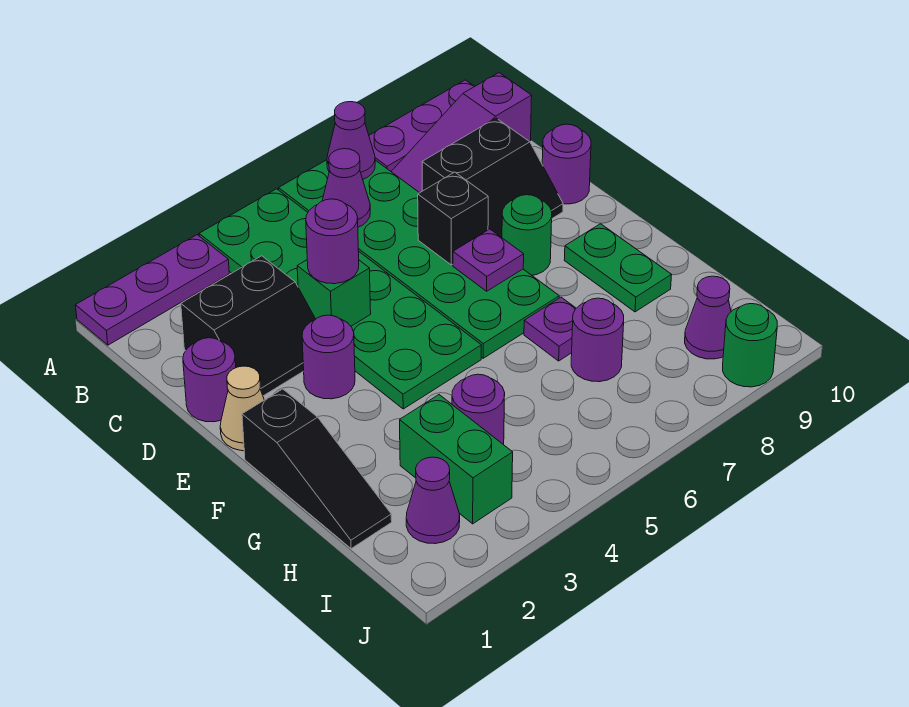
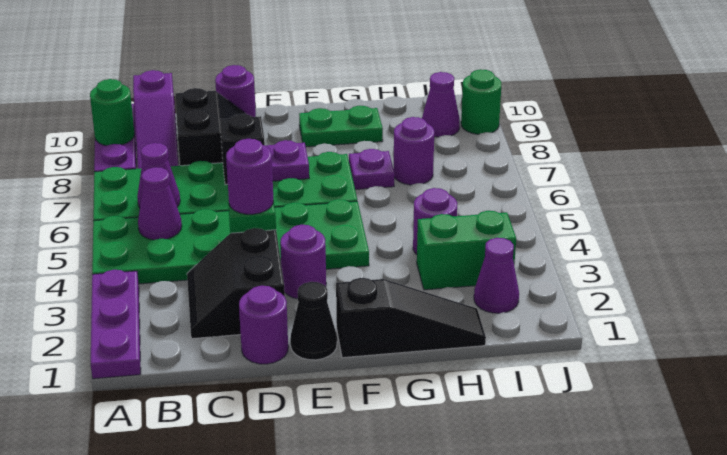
purple 1x1 cone [327,102,375,179] -> purple 1x1 cone moved to [138,167,182,240]
black 2x2 slope [181,256,315,396] -> black 2x2 slope turned to [187,228,285,339]
tan 1x1 cone [220,366,264,451] -> black 1x1 cone [290,282,337,360]
green 1x1 round brick [502,195,552,275] -> green 1x1 round brick moved to [90,79,135,146]

